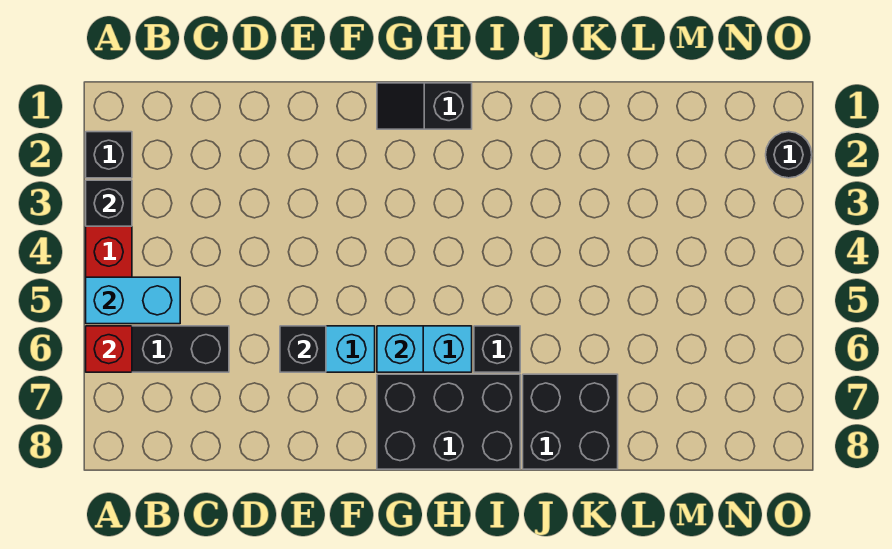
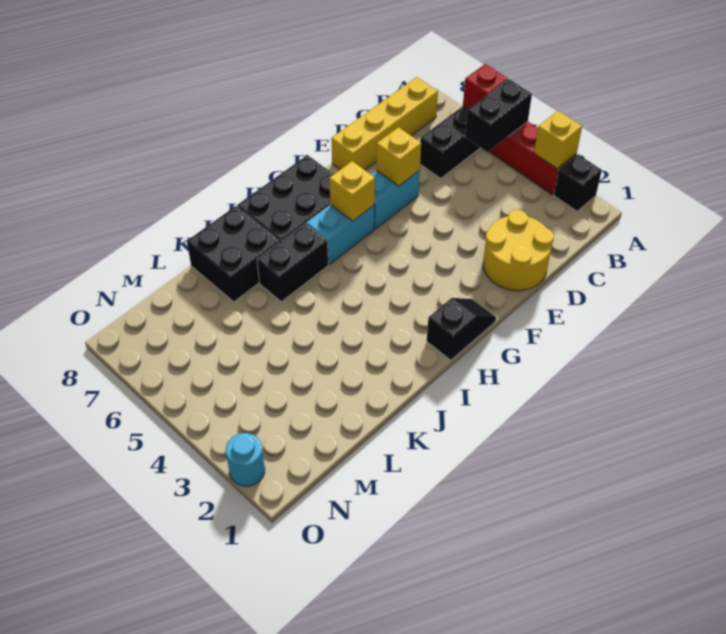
black 1x1 brick [86,180,132,226] -> yellow 1x1 brick [534,111,582,169]
cyan 1x2 brick [86,277,180,324] -> black 1x2 brick [465,79,532,152]
none -> yellow 1x4 brick [331,77,438,170]
none -> yellow 2x2 round brick [483,210,554,291]
black 1x1 brick [280,326,326,372] -> yellow 1x1 brick [376,127,421,186]
cyan 1x1 brick [377,326,423,372] -> yellow 1x1 brick [329,161,375,221]
black 1x1 brick [474,326,520,372] -> black 1x2 brick [257,224,328,302]
black 1x1 round brick [766,132,812,178] -> cyan 1x1 round brick [226,433,265,486]

